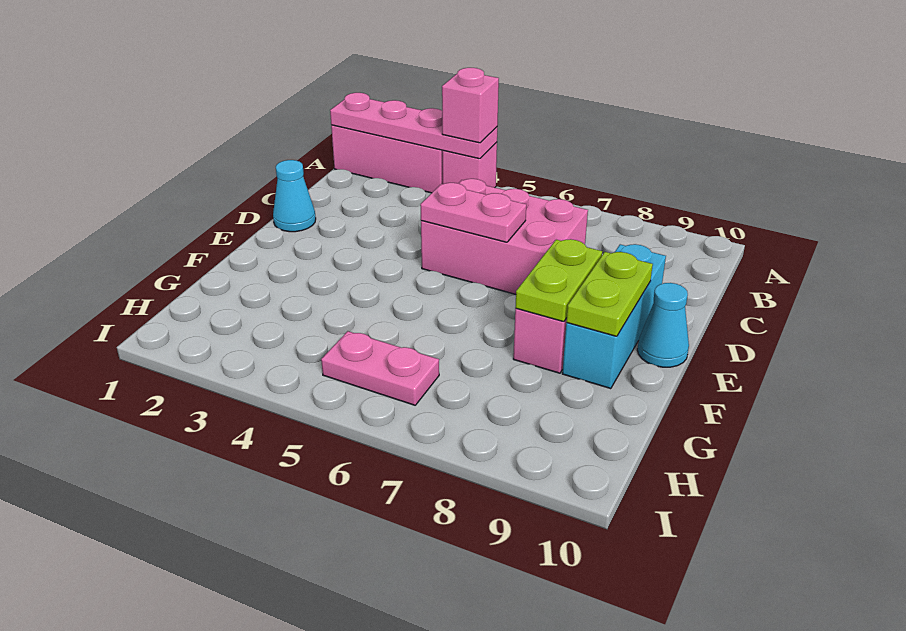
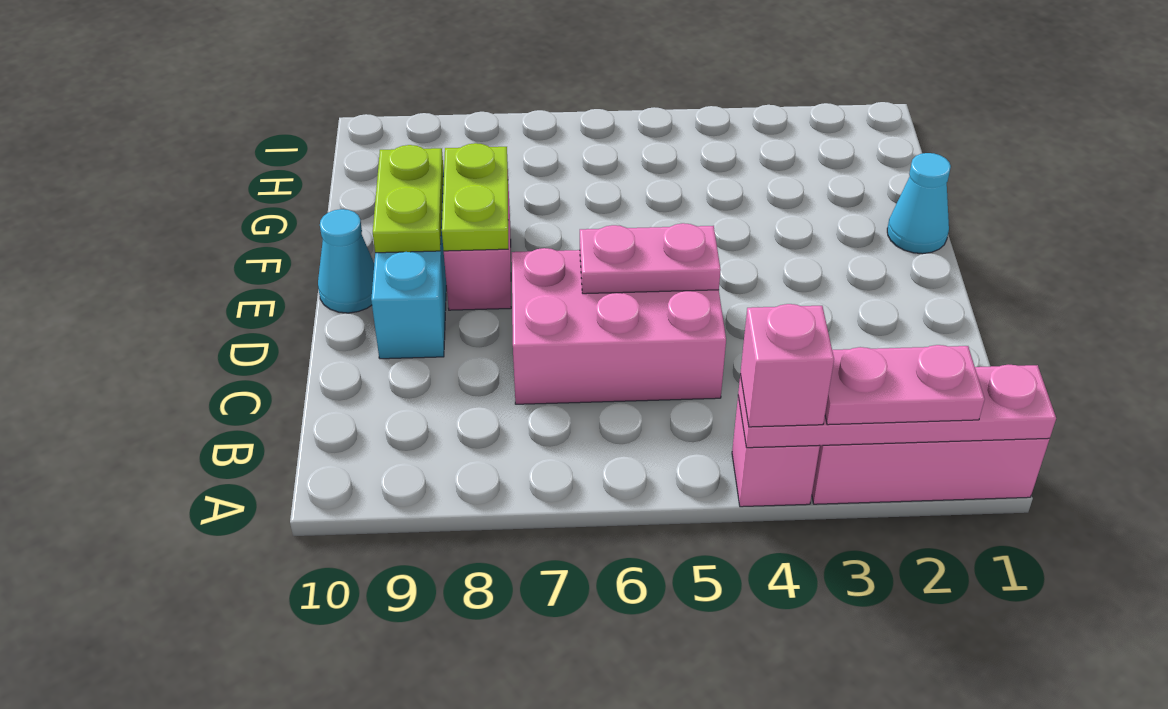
cyan 1x1 cone [273,160,316,232] -> cyan 1x1 cone moved to [887,153,951,254]
pink 1x2 plate [321,331,439,405] -> pink 1x2 plate moved to [825,345,985,425]

